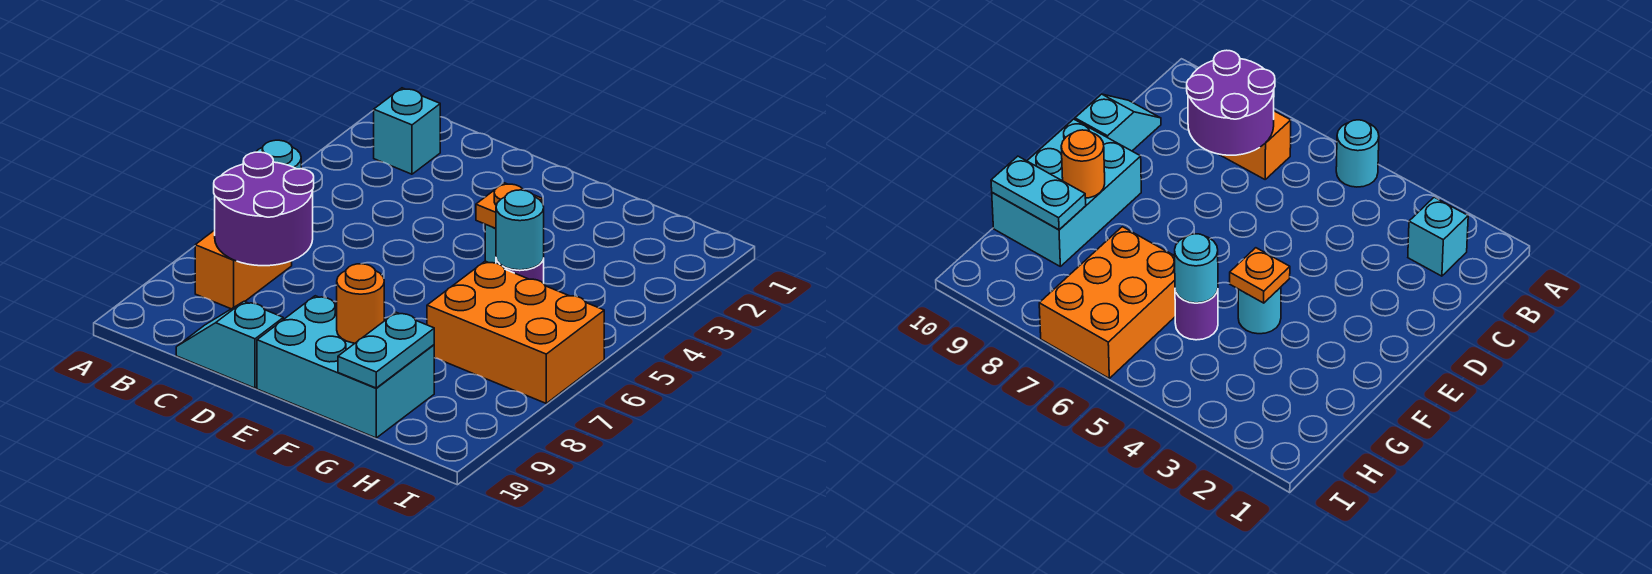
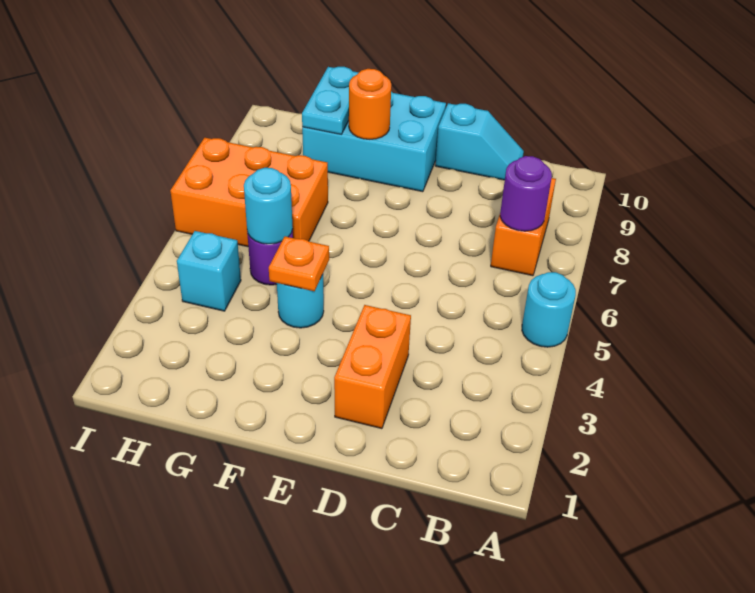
cyan 1x1 brick [374,88,440,174] -> cyan 1x1 brick moved to [177,231,241,311]
purple 2x2 round brick [214,152,314,266] -> purple 1x1 round brick [500,156,552,231]
none -> orange 1x2 brick [334,305,411,429]

